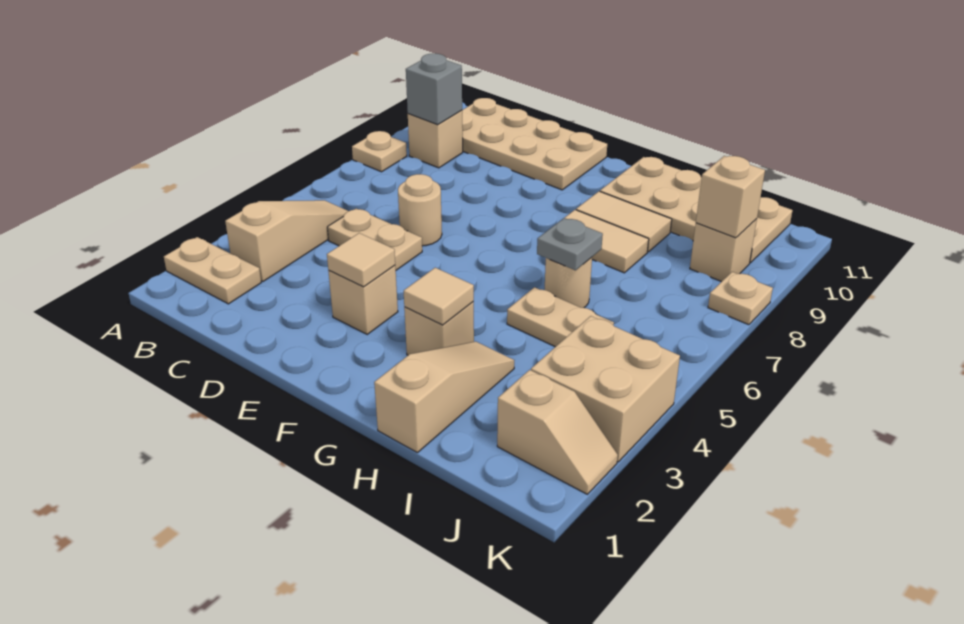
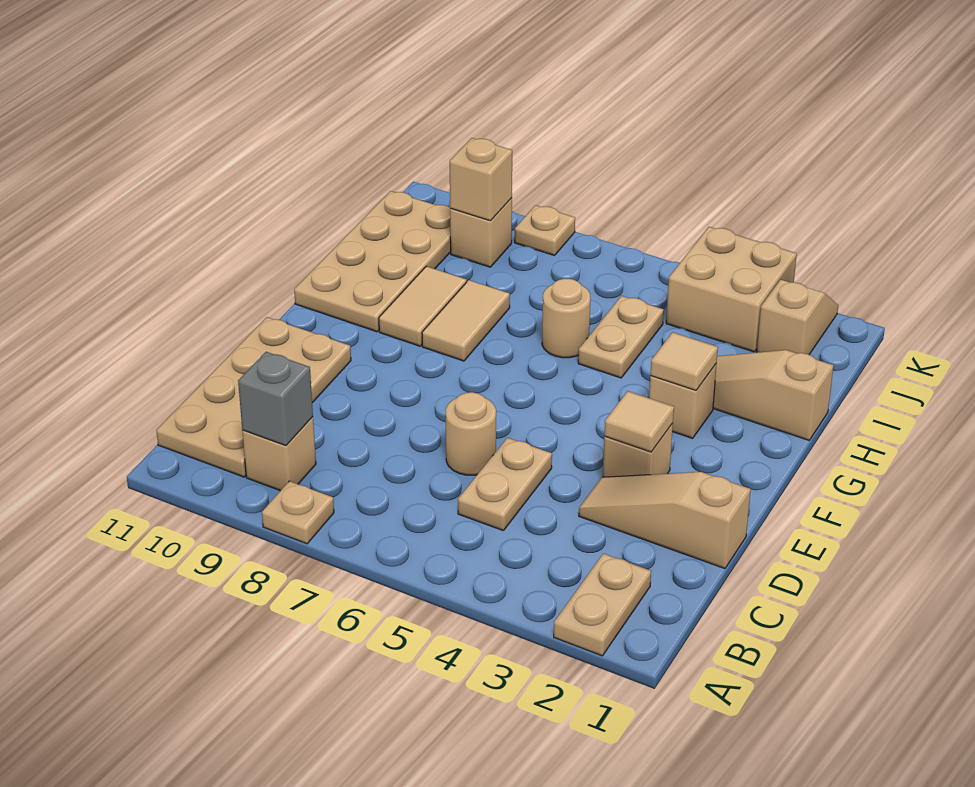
tan 1x3 slope [225,200,348,282] -> tan 1x3 slope moved to [579,472,751,569]
grey 1x1 plate [537,218,603,270] -> none

